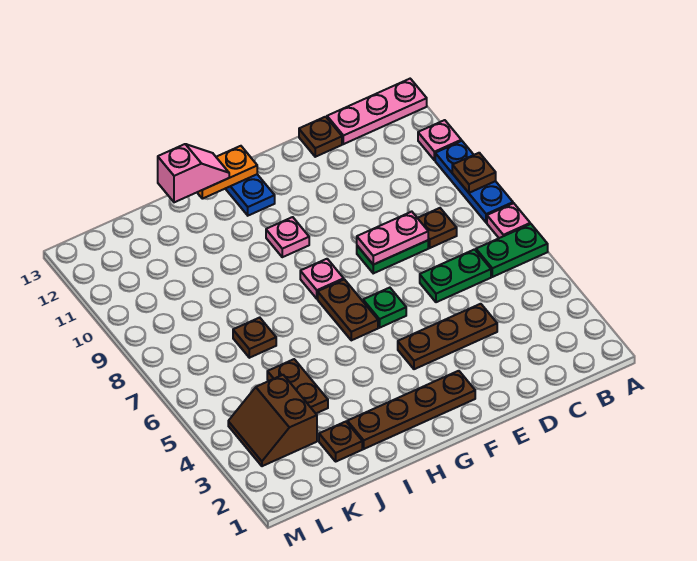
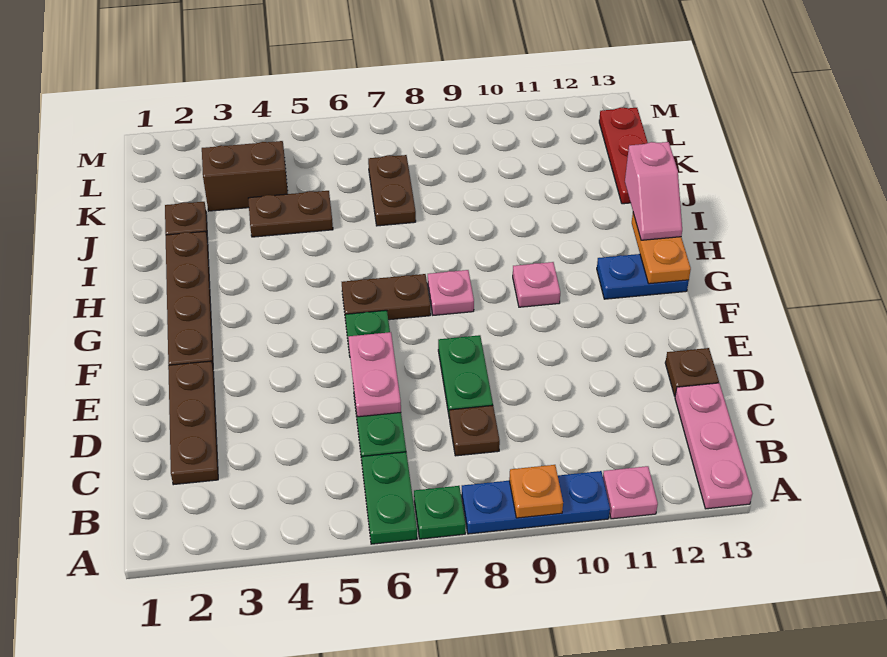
pink 1x1 plate [487,203,530,238] -> green 1x1 plate [414,486,466,539]
brown 1x1 plate [452,153,496,193] -> orange 1x1 plate [509,465,563,518]
brown 1x3 plate [398,304,497,369] -> brown 1x3 plate moved to [168,361,218,485]
pink 1x2 plate [357,212,428,265] -> pink 1x2 plate moved to [348,332,401,417]
brown 1x1 plate [233,318,276,358] -> brown 1x2 plate [368,155,416,226]
none -> red 1x3 plate [599,107,648,204]

